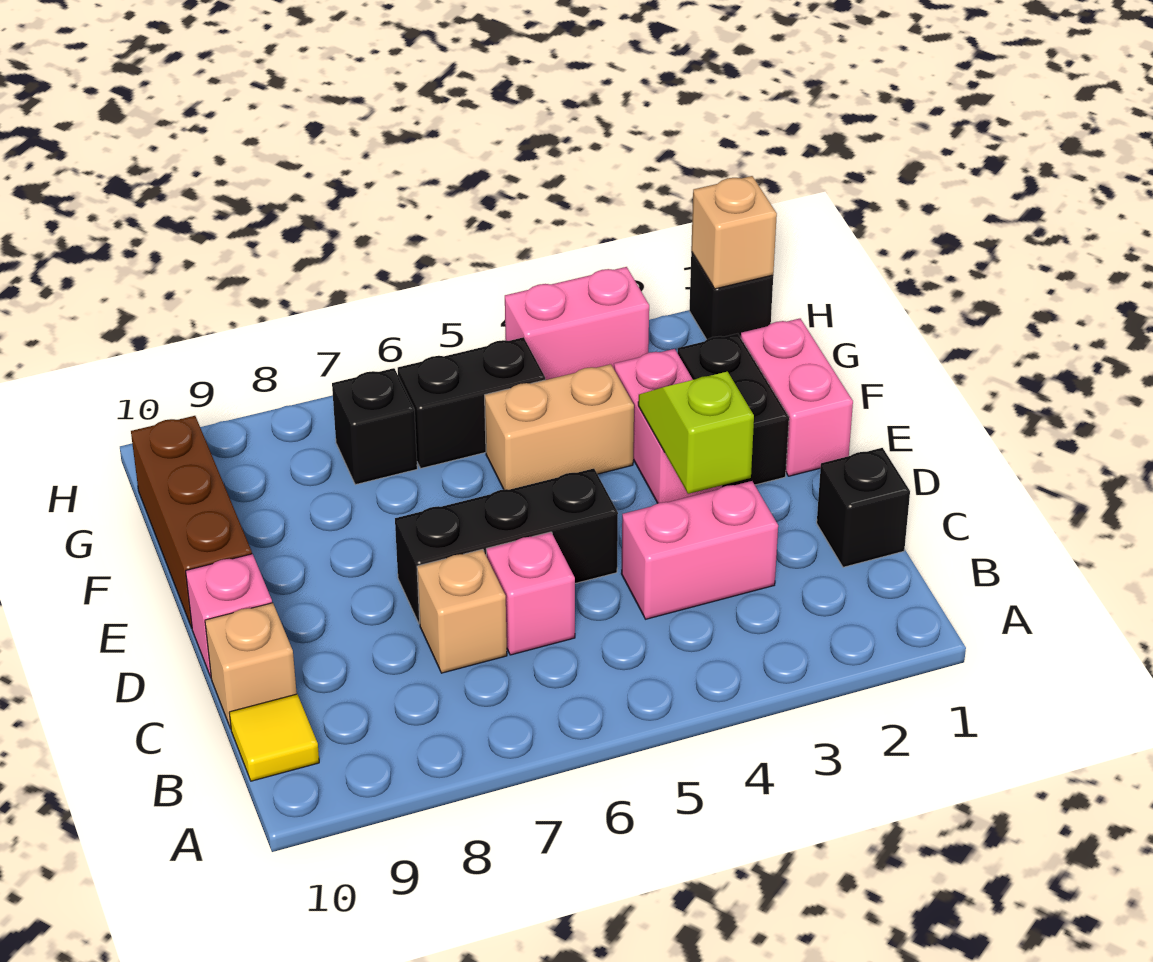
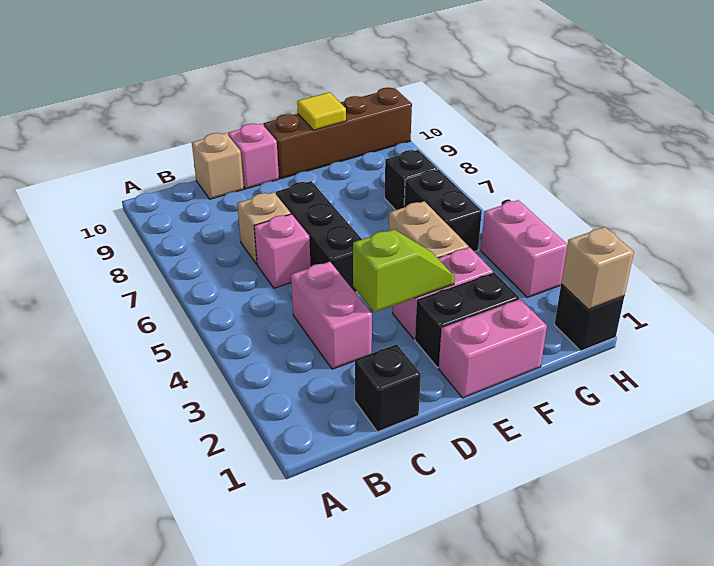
yellow 1x1 tile [229,694,319,781] -> yellow 1x1 tile moved to [297,92,346,130]
brown 1x3 brick [131,416,252,628] -> brown 1x4 brick [263,87,412,179]

